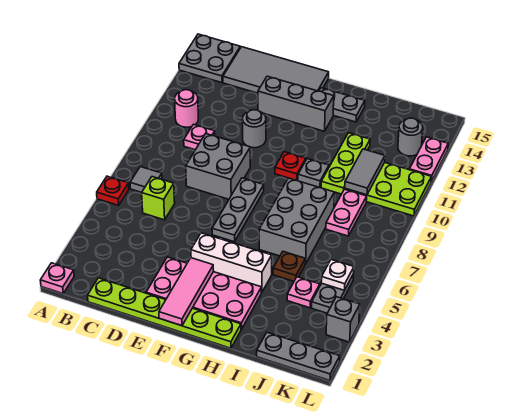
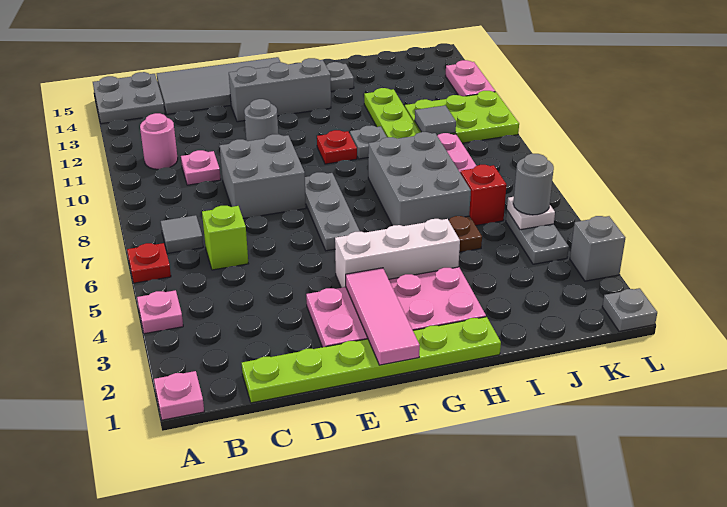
grey 1x3 plate [257,332,340,381] -> grey 1x1 plate [602,288,657,331]
pink 1x1 plate [287,277,320,308] -> pink 1x1 plate moved to [137,290,183,334]
none -> red 1x1 brick [460,165,507,225]
grey 1x2 tile [345,149,385,195] -> grey 1x1 tile [415,105,456,136]
grey 1x1 round brick [398,118,423,156] -> grey 1x1 round brick moved to [513,154,554,215]

